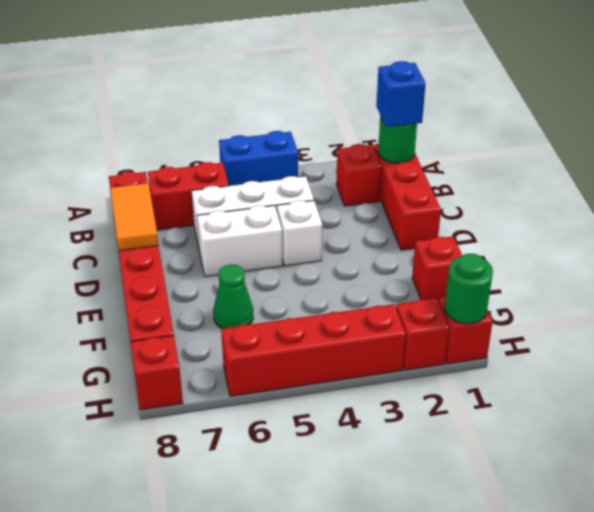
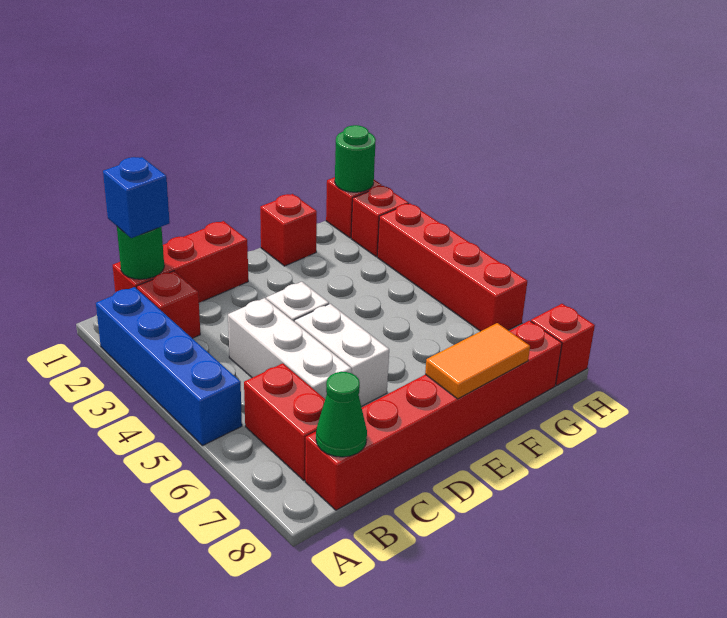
blue 1x2 brick [219,131,298,186] -> blue 1x4 brick [96,287,242,446]
orange 1x2 tile [110,183,159,251] -> orange 1x2 tile moved to [425,323,530,399]
green 1x1 cone [213,265,253,329] -> green 1x1 cone moved to [316,372,367,457]

